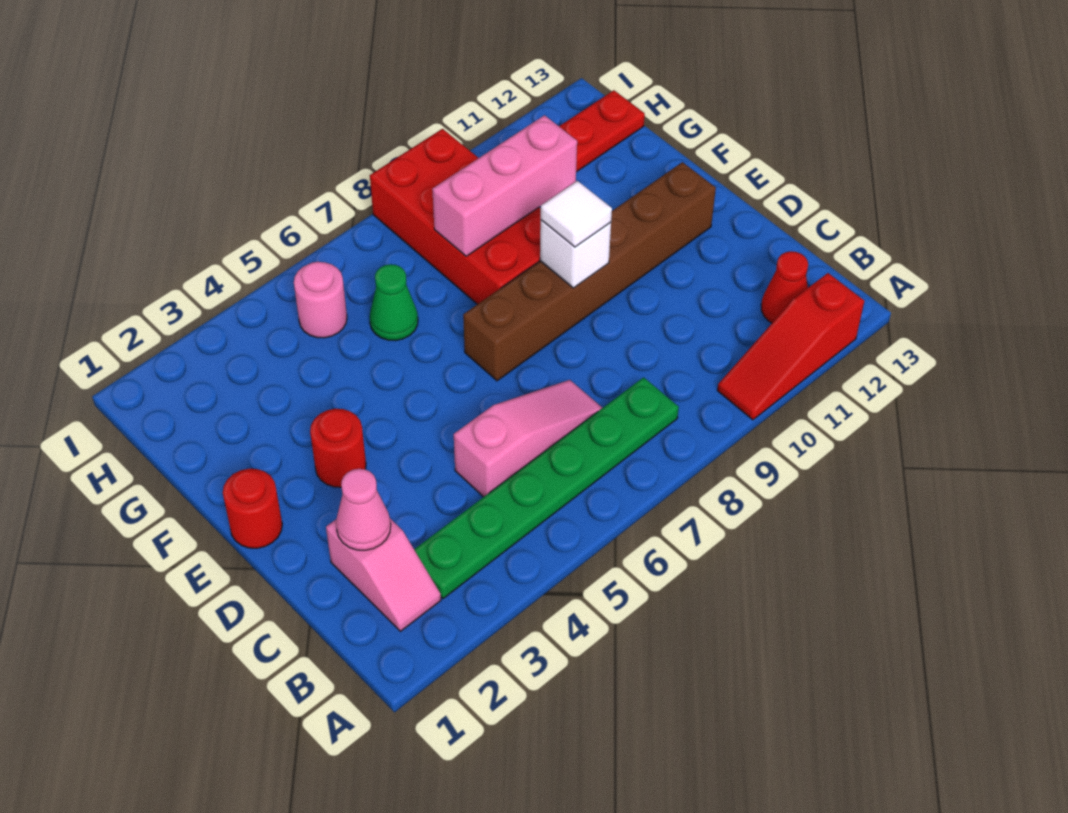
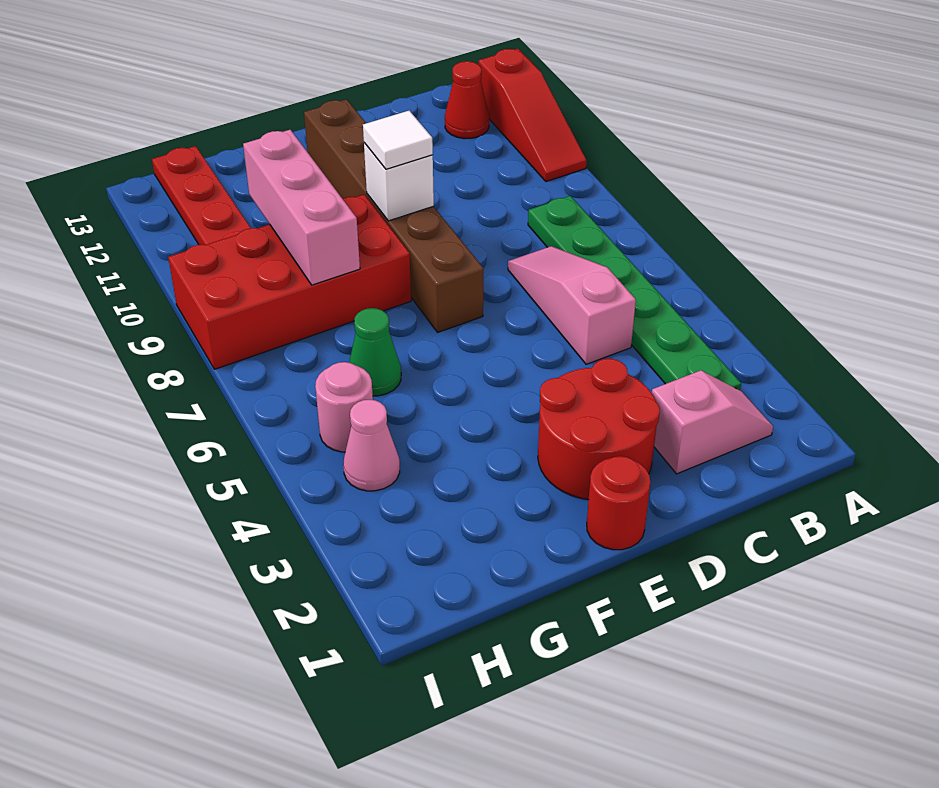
pink 1x1 cone [336,469,391,550] -> pink 1x1 cone moved to [343,400,400,491]
red 1x1 round brick [310,409,366,487] -> red 2x2 round brick [538,359,660,500]

